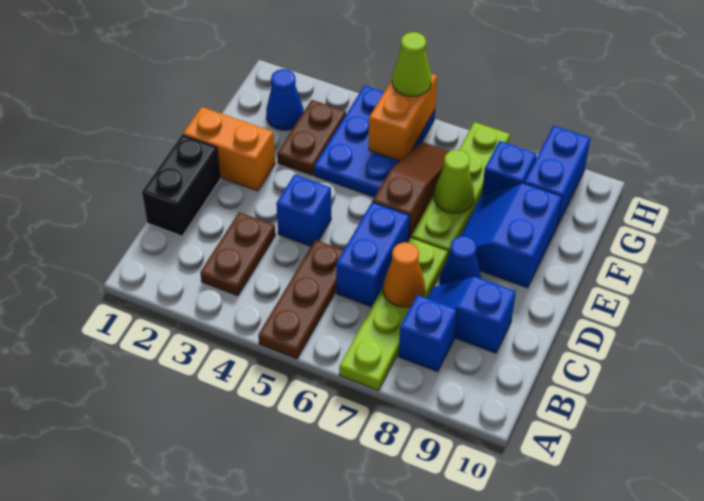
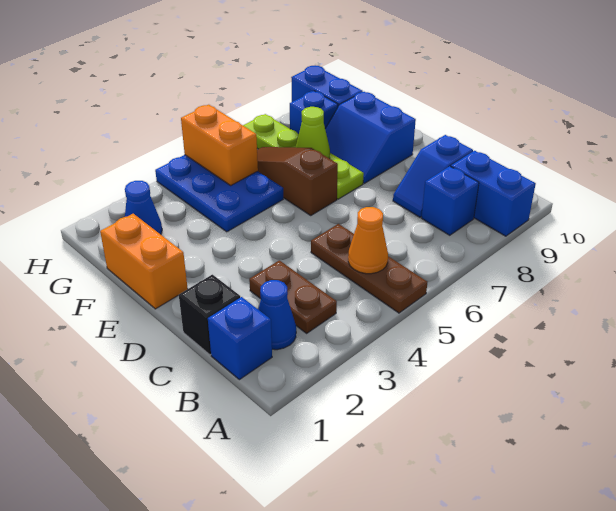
lime 1x4 plate [339,237,448,390] -> none
black 1x2 brick [142,135,220,236] -> black 1x1 brick [179,275,240,355]
blue 1x2 brick [336,202,409,307] -> blue 1x2 brick moved to [451,151,536,236]
orange 1x1 cone [383,242,425,307] -> orange 1x1 cone moved to [348,207,388,274]
blue 1x1 brick [276,175,331,246] -> blue 1x1 brick moved to [208,297,272,380]
blue 1x1 cone [440,236,481,285] -> blue 1x1 cone moved to [258,280,296,350]
orange 1x2 brick [183,107,275,191] -> orange 1x2 brick turned to [100,214,188,309]
brown 1x2 plate [277,100,346,175] -> none
lime 1x1 cone [392,32,432,96] -> none

